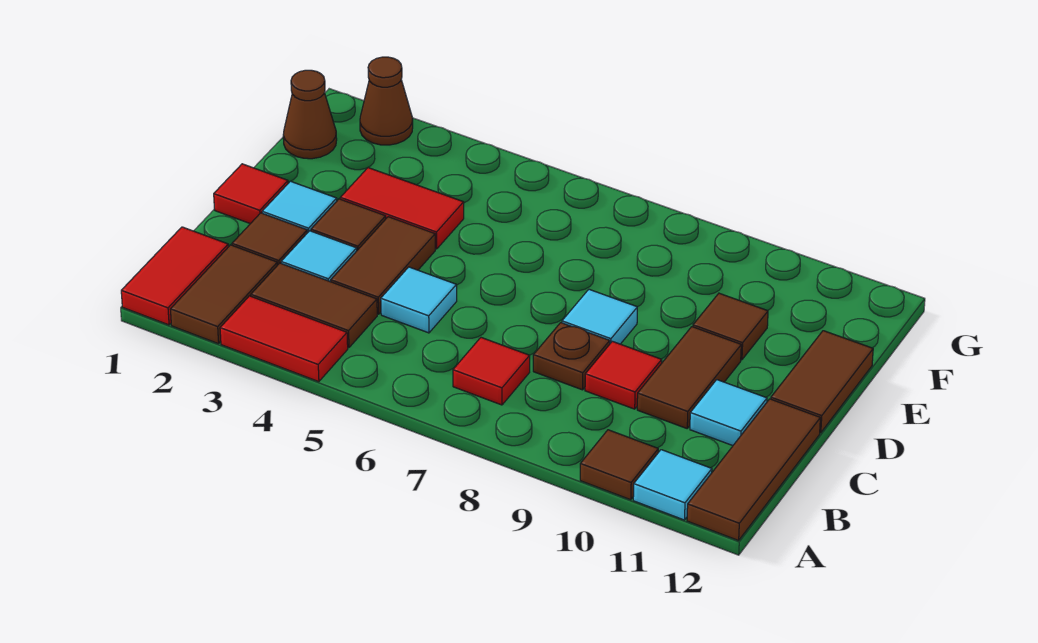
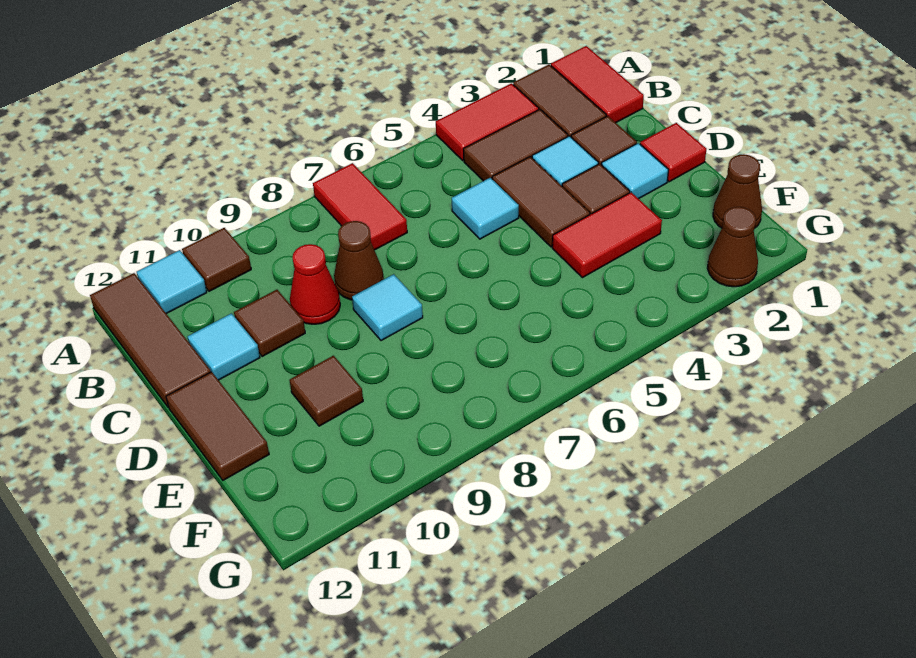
red 1x1 tile [453,338,530,405] -> red 1x2 tile [313,163,407,250]
brown 1x1 plate [533,323,610,390] -> brown 1x1 cone [334,221,384,300]
red 1x1 tile [585,341,662,409] -> red 1x1 cone [290,244,340,324]
brown 1x2 tile [637,327,741,428] -> brown 1x1 tile [234,290,305,357]

